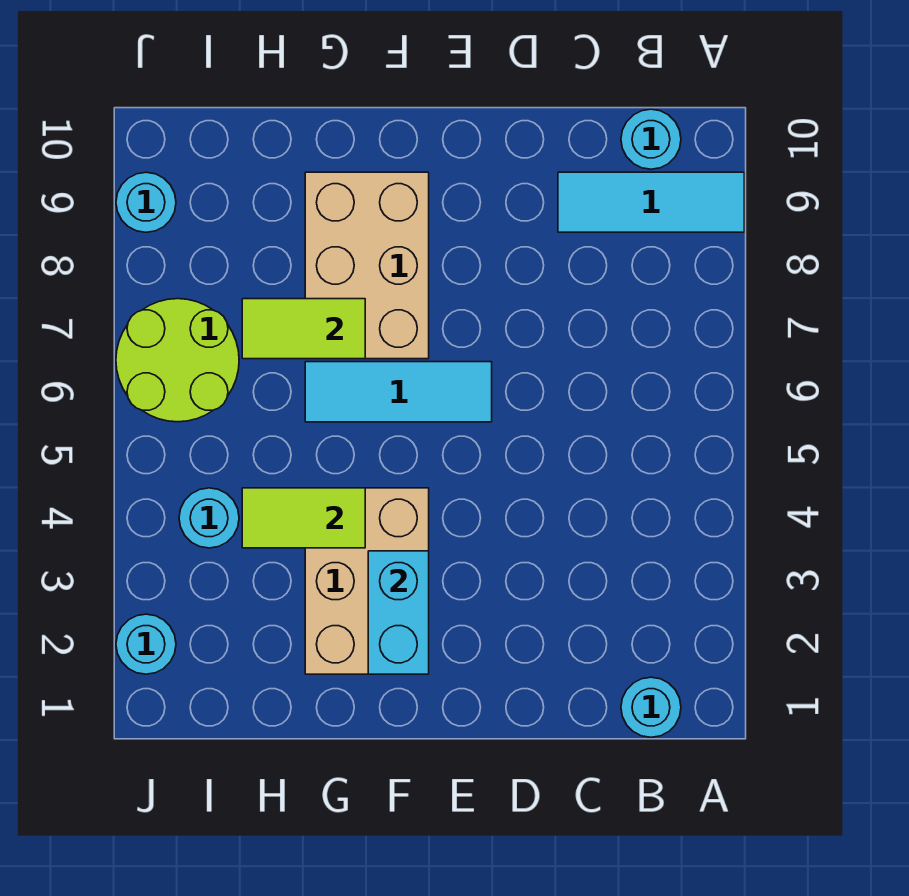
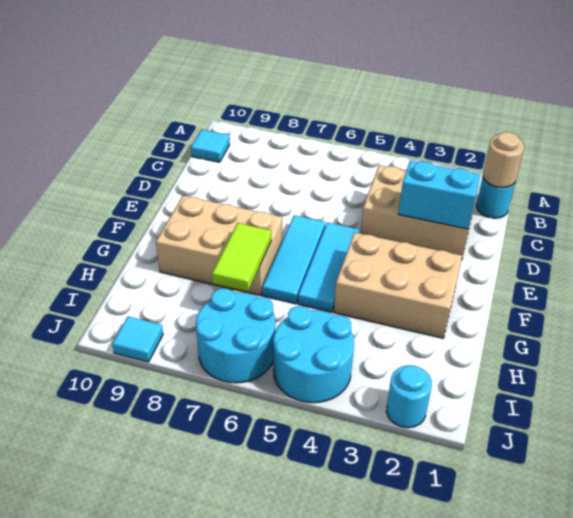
cyan 1x3 tile [558,172,744,232] -> cyan 1x3 tile moved to [298,222,359,312]
none -> tan 1x1 round brick [483,132,524,188]
cyan 1x1 round brick [621,109,681,169] -> cyan 1x1 tile [191,130,230,162]
none -> tan 2x3 brick [361,165,479,260]
cyan 1x2 brick [368,551,429,674] -> cyan 1x2 brick moved to [398,161,481,229]
lime 1x2 tile [242,488,365,548] -> none
cyan 1x1 round brick [179,488,239,548] -> cyan 2x2 round brick [273,306,354,403]
lime 2x2 round brick [116,299,239,422] -> cyan 2x2 round brick [196,288,275,383]
cyan 1x1 round brick [116,172,176,232] -> cyan 1x1 tile [112,316,163,362]

